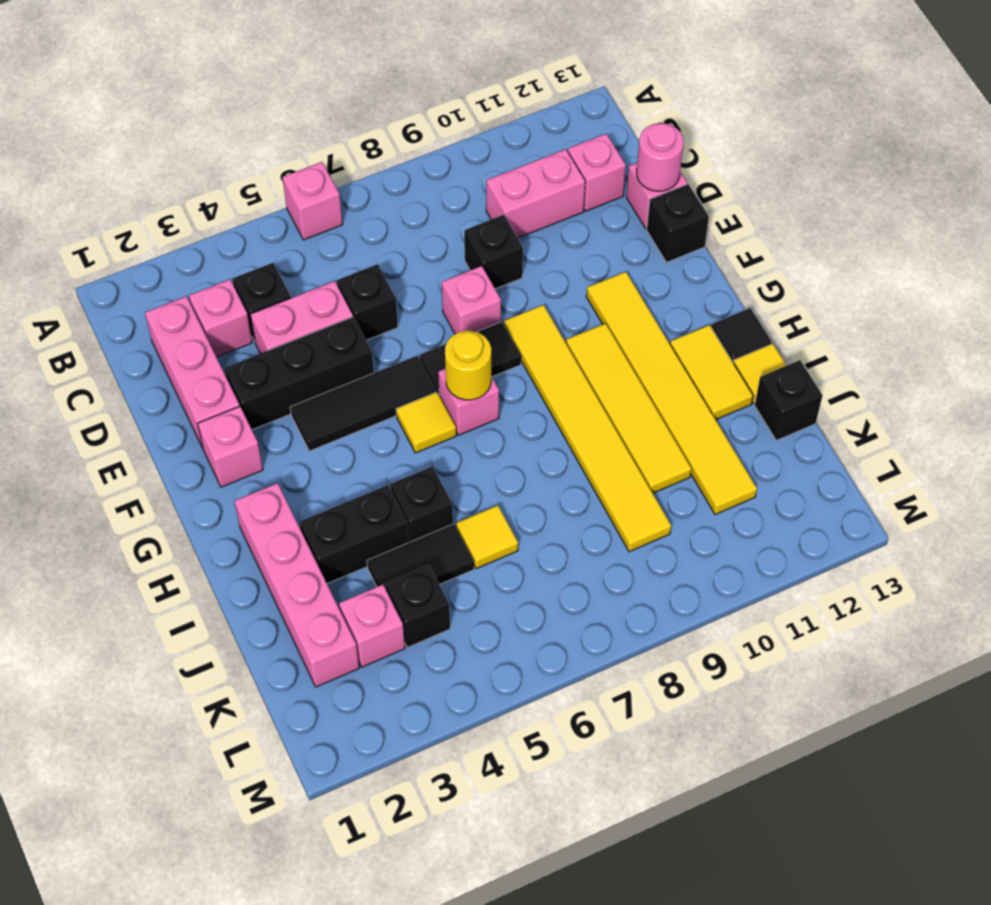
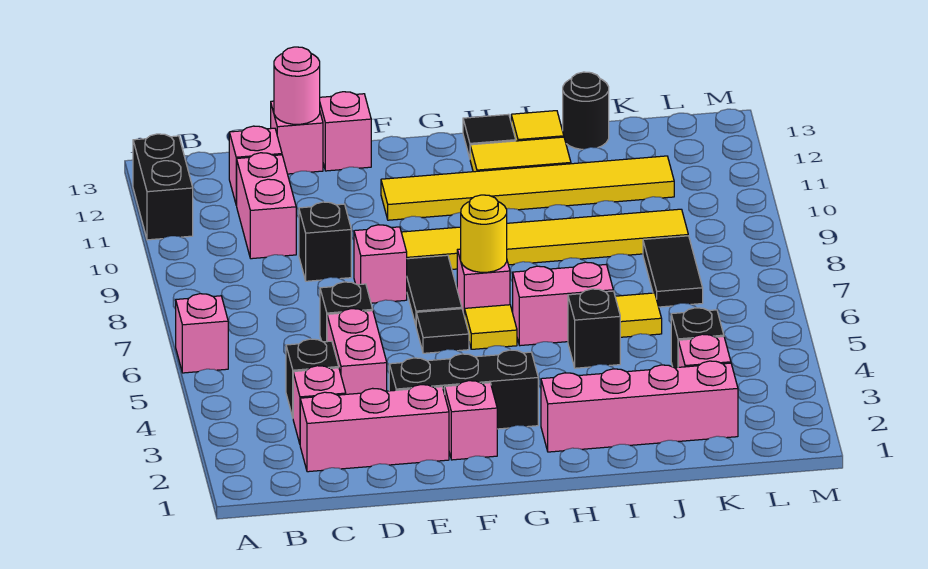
black 1x3 brick [224,317,374,430] -> black 1x3 brick turned to [389,350,538,429]
black 1x1 brick [647,184,709,262] -> pink 1x1 brick [320,92,371,171]
black 1x3 tile [290,356,436,451] -> black 1x1 tile [416,309,469,353]
yellow 1x4 tile [566,323,692,493] -> none
none -> pink 1x2 brick [513,262,613,346]
black 1x2 brick [299,485,409,584] -> black 1x2 brick moved to [133,134,193,240]
black 1x2 tile [367,524,474,589] -> black 1x2 tile moved to [643,236,703,307]
black 1x1 brick [755,360,823,440] -> black 1x1 round brick [563,72,609,149]

